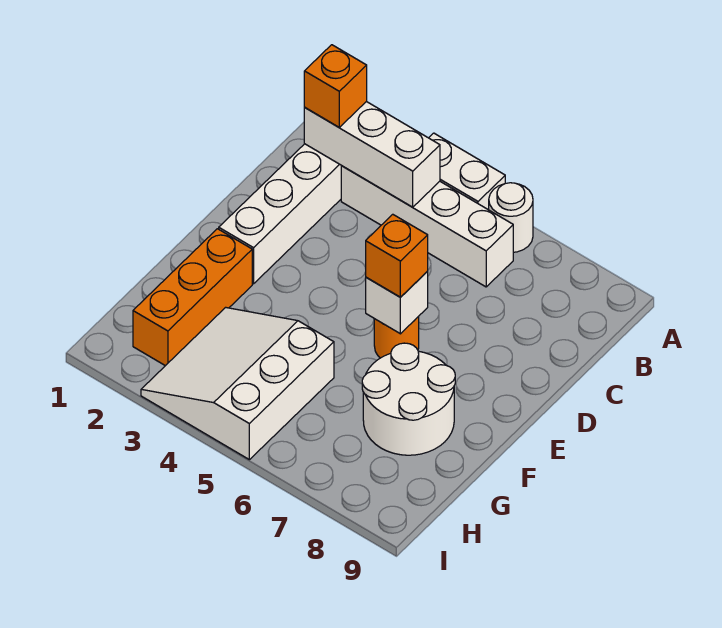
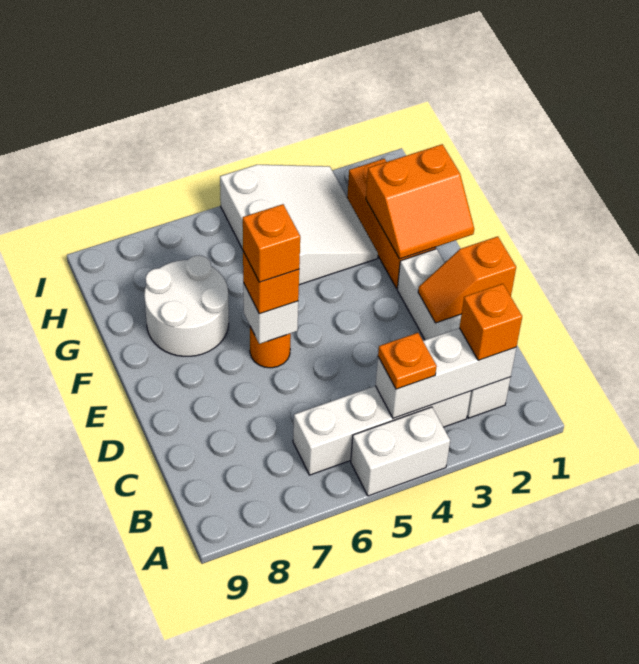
white 1x1 round brick [489,183,533,252] -> none
none -> orange 1x1 plate [378,333,437,389]
none -> orange 1x2 slope [418,236,516,323]
none -> orange 1x1 brick [243,204,300,282]
none -> orange 2x2 slope [366,144,474,259]

